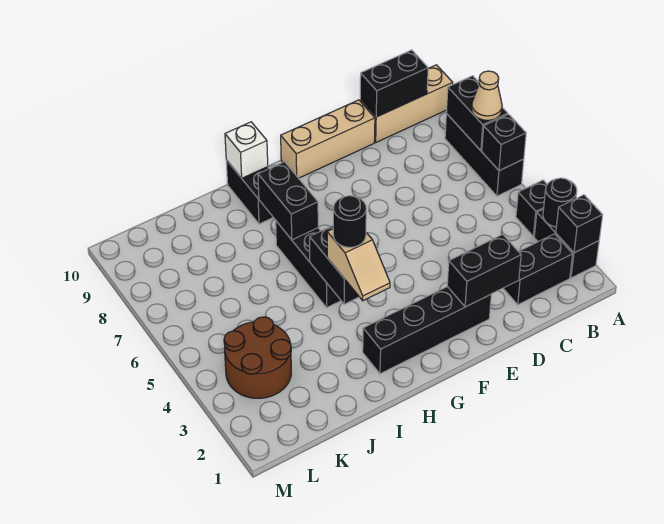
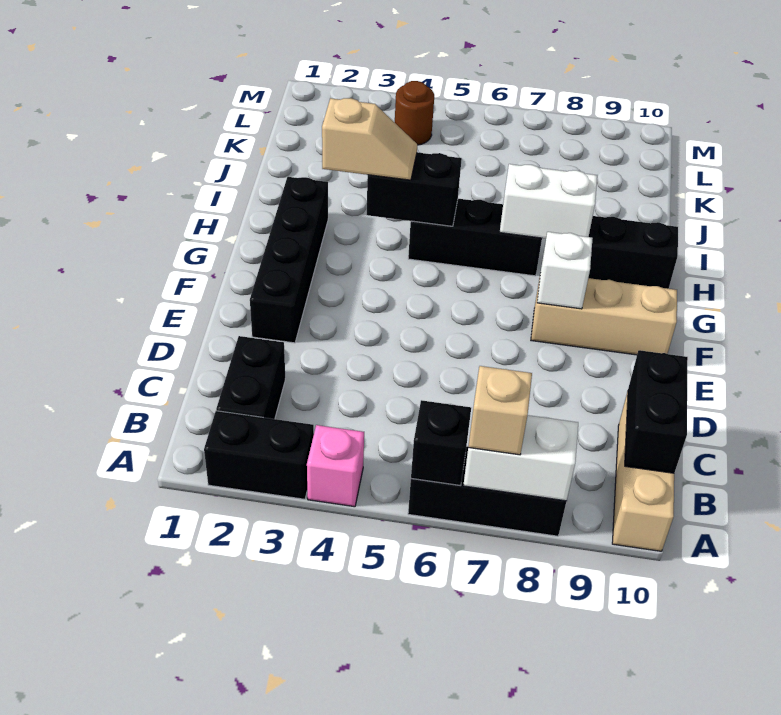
black 1x1 brick [556,195,603,253] -> none
black 1x1 round brick [543,178,577,227] -> none
black 1x1 brick [516,180,547,236] -> pink 1x1 brick [307,425,364,507]
black 1x2 brick [446,76,508,151] -> white 1x2 brick [463,415,578,501]
tan 1x1 cone [472,71,502,120] -> tan 1x1 brick [468,366,532,455]
black 1x2 brick [447,234,521,307] -> none
tan 1x3 brick [281,100,375,178] -> tan 1x3 brick turned to [531,278,677,355]
tan 1x2 slope [327,229,390,301] -> tan 1x2 slope turned to [322,98,417,180]
black 1x1 round brick [333,196,366,247] -> none
black 1x2 brick [258,162,318,240] -> white 1x2 brick [500,164,597,239]
white 1x1 brick [225,122,268,178] -> white 1x1 brick moved to [537,232,593,309]
brown 2x2 round brick [224,317,291,398] -> brown 1x1 round brick [395,81,434,145]

